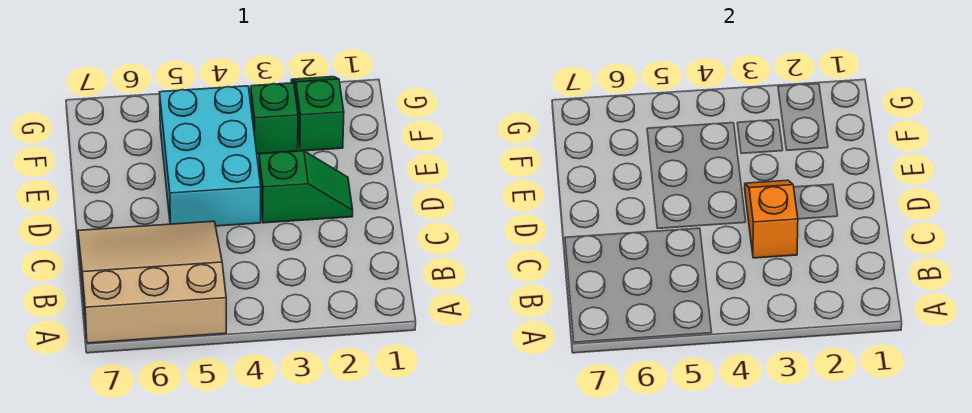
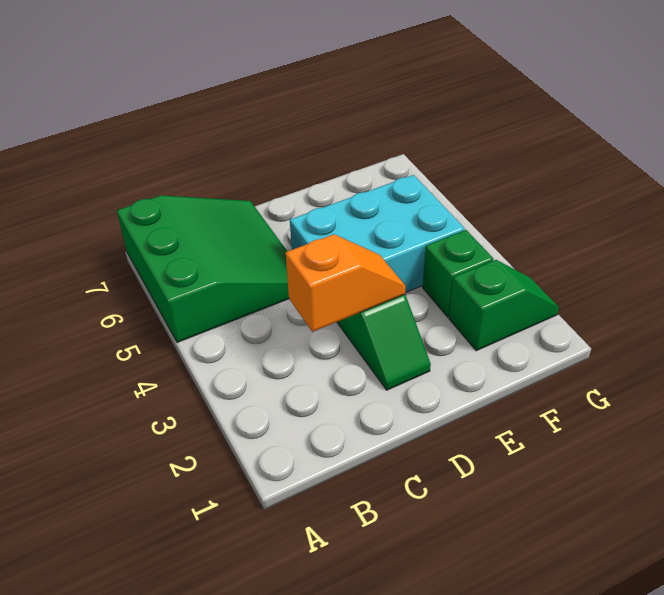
tan 3x3 slope [78,221,226,343] -> green 3x3 slope [117,195,289,343]

